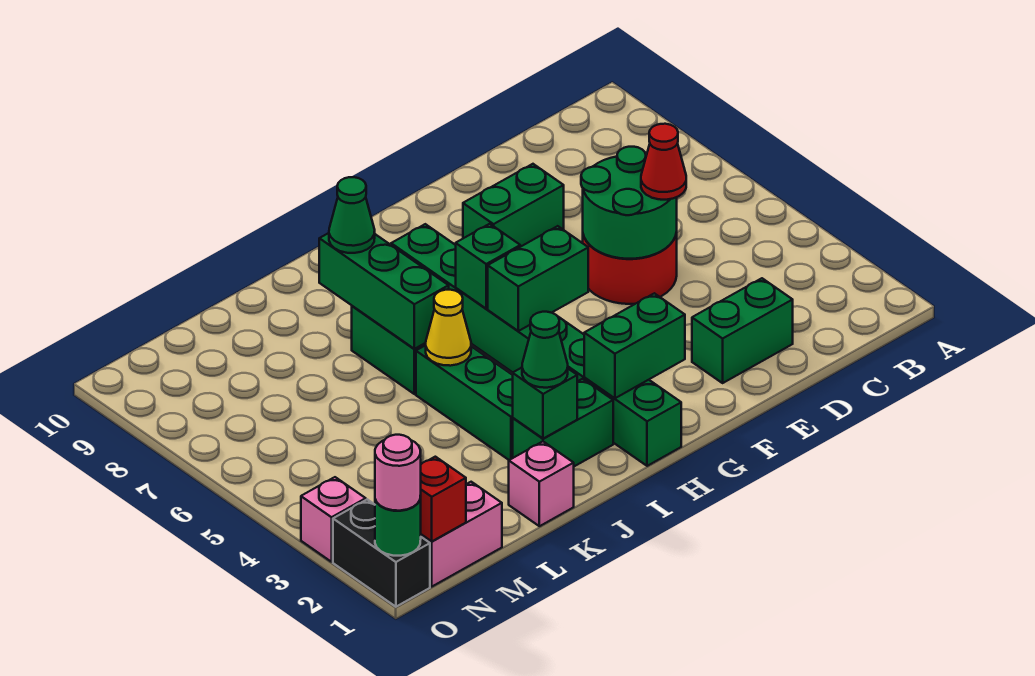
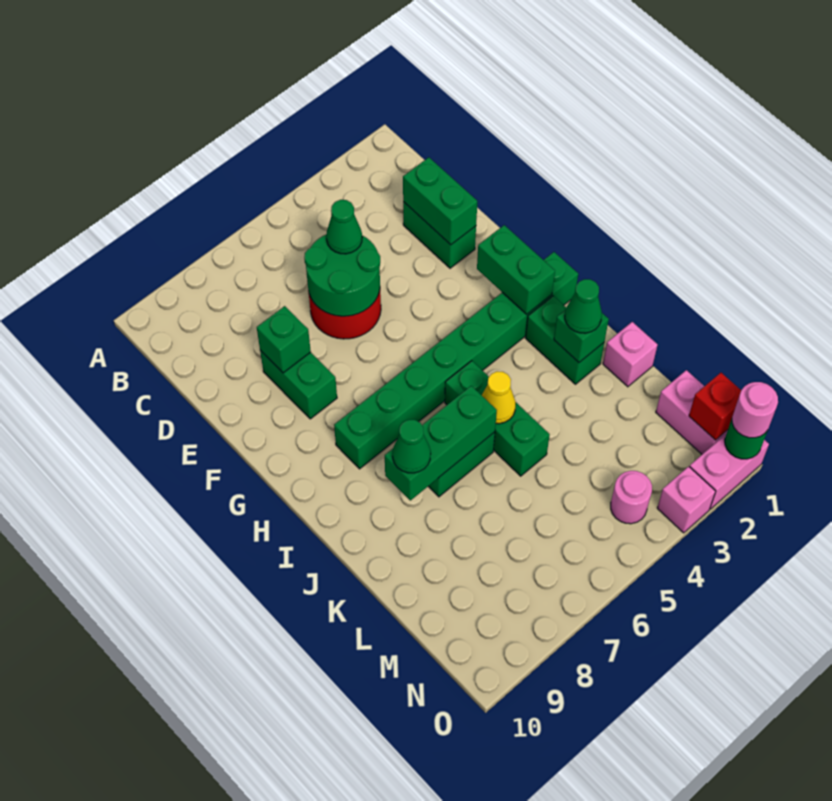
red 1x1 cone [641,124,686,200] -> green 1x1 cone [326,200,362,254]
green 1x2 brick [488,226,588,331] -> green 1x2 brick moved to [403,157,477,245]
green 1x1 brick [456,224,520,309] -> green 1x1 brick moved to [257,306,311,373]
green 1x3 brick [416,345,513,460] -> green 1x3 brick turned to [445,361,550,476]
none -> pink 1x1 round brick [611,471,652,524]
black 1x2 brick [333,499,430,607] -> pink 1x2 brick [690,433,769,509]

